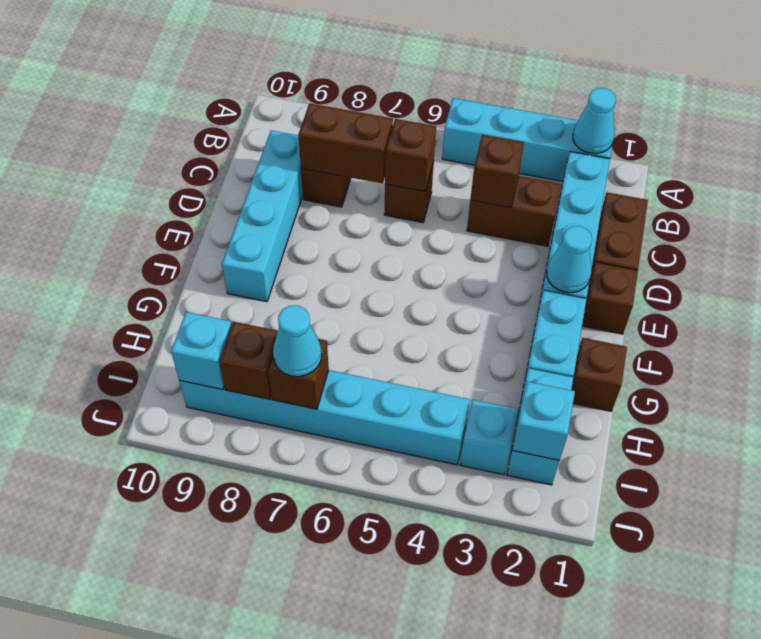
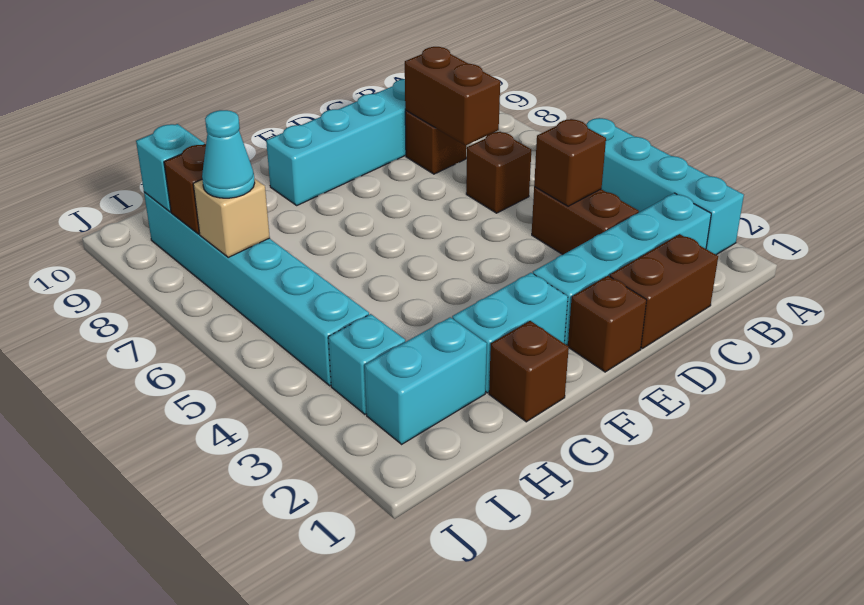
cyan 1x1 cone [573,88,616,154] -> none
brown 1x1 brick [385,119,436,191] -> none
cyan 1x1 cone [547,226,592,293] -> none
cyan 1x1 brick [513,382,575,460] -> none
brown 1x1 brick [268,339,329,409] -> tan 1x1 brick [193,179,270,257]

